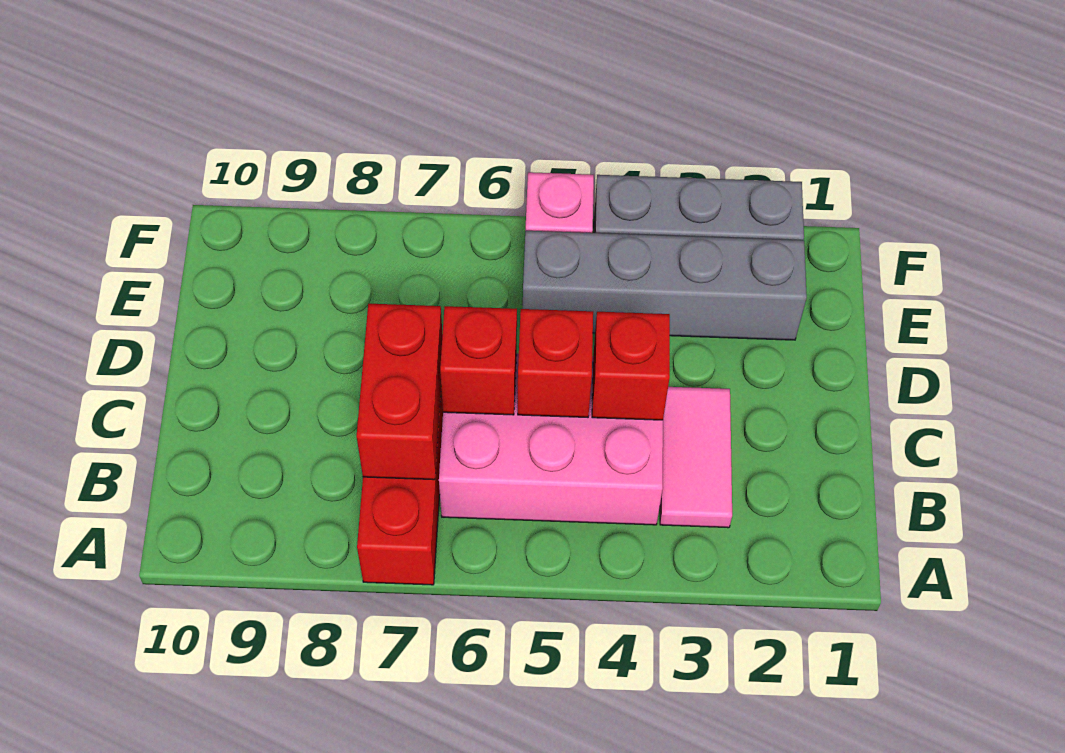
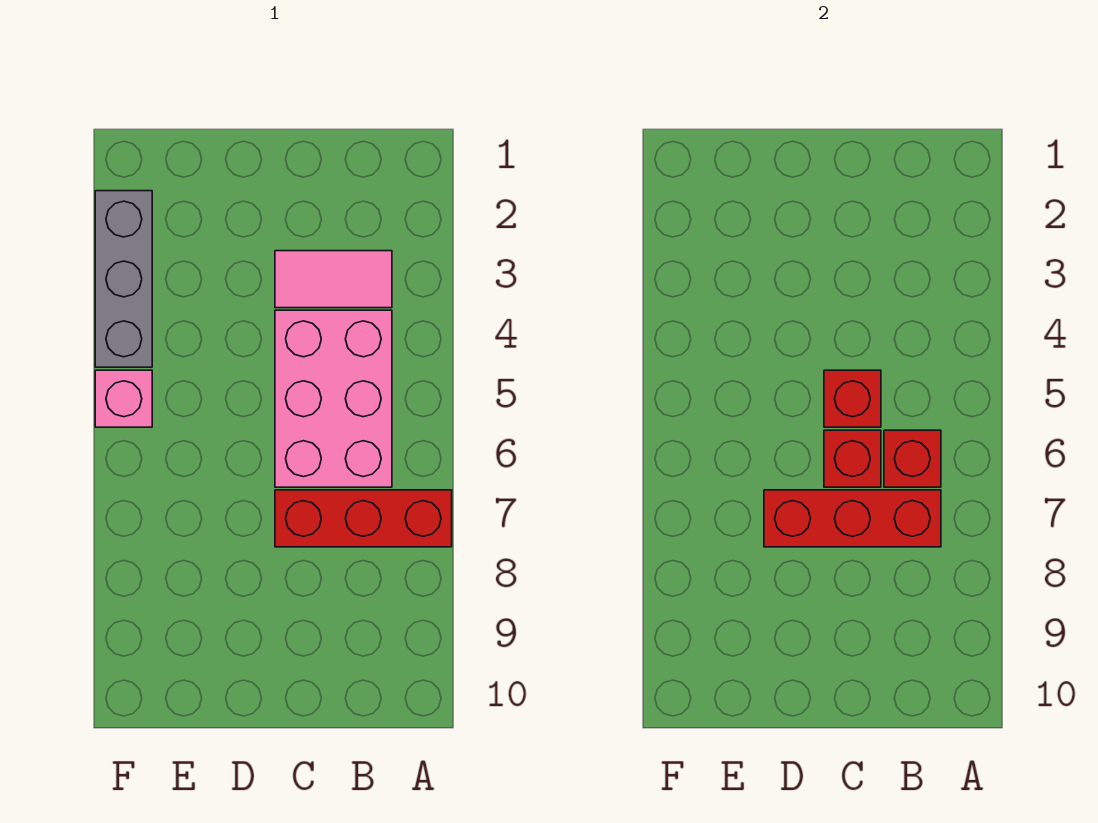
red 1x2 brick [357,304,443,480] -> red 1x3 brick [764,490,941,547]
red 1x1 brick [592,312,670,420] -> red 1x1 brick moved to [884,430,941,487]
grey 1x4 brick [523,231,807,340] -> none

